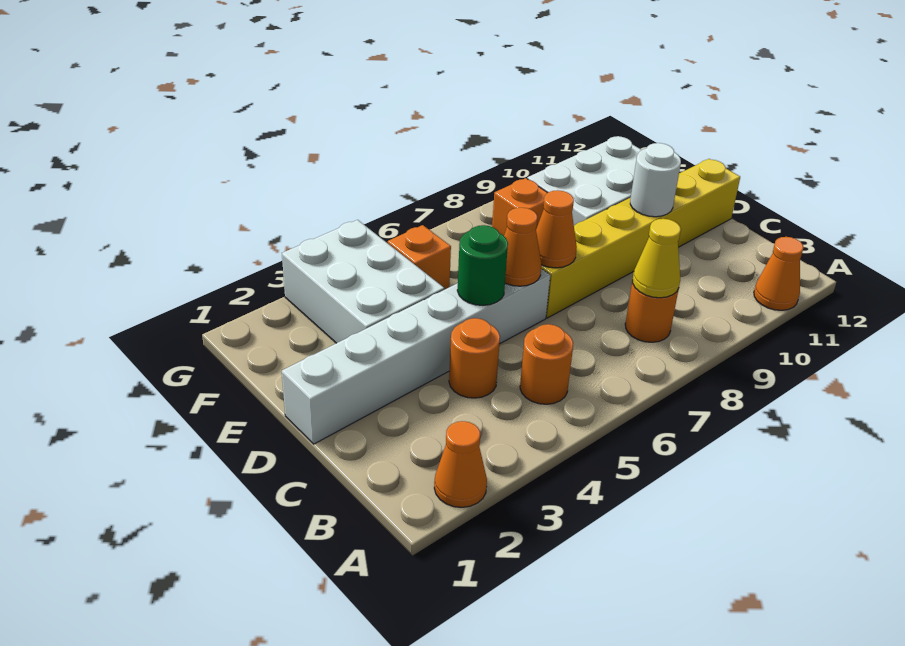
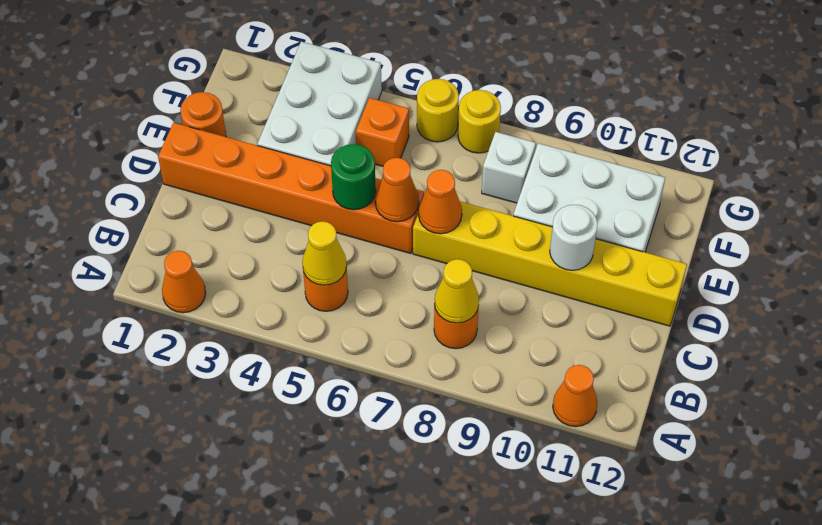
none -> yellow 1x1 cone [302,221,347,285]
orange 1x1 round brick [449,318,500,398] -> orange 1x1 round brick moved to [180,92,226,137]
white 1x6 brick [282,269,550,444] -> orange 1x6 brick [158,123,424,253]
orange 1x1 brick [492,178,548,236] -> white 1x1 brick [482,132,536,203]
none -> yellow 1x1 round brick [417,79,459,142]
none -> yellow 1x1 round brick [458,90,501,153]

